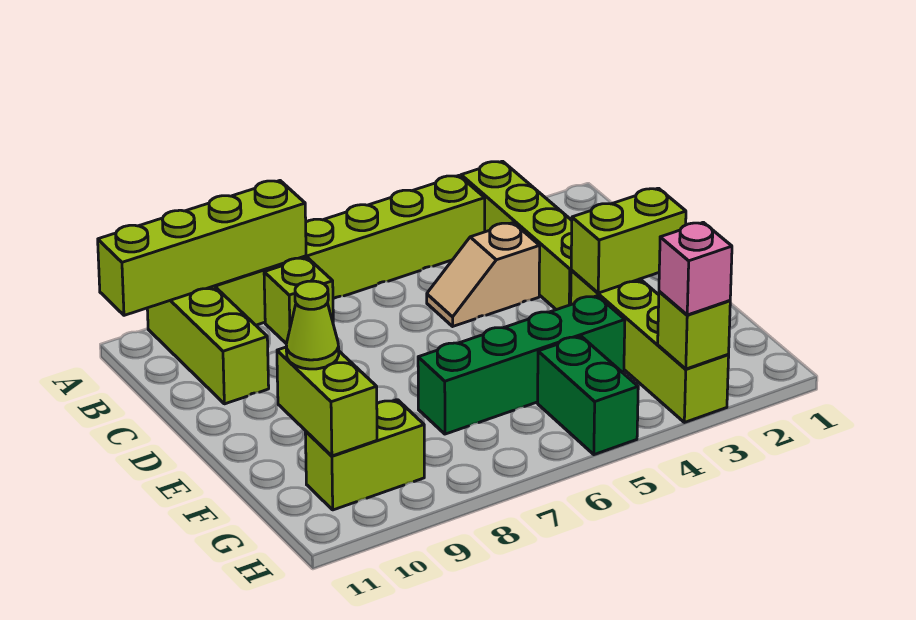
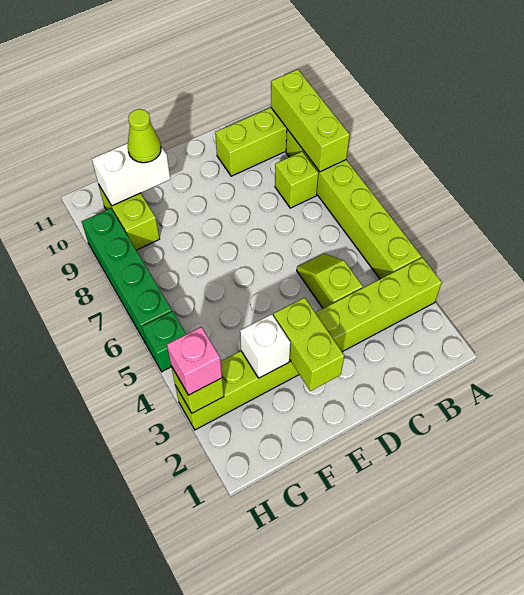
lime 1x4 brick [98,181,306,315] -> lime 1x3 brick [271,69,350,172]
tan 1x2 slope [427,223,540,326] -> lime 1x2 slope [297,254,363,308]
none -> white 1x1 brick [240,314,291,378]
green 1x4 brick [418,296,625,434] -> green 1x4 brick moved to [82,208,172,344]
lime 1x2 brick [277,347,377,456] -> white 1x2 brick [92,143,170,206]
green 1x2 brick [538,336,638,455] -> green 1x1 brick [142,311,186,372]

